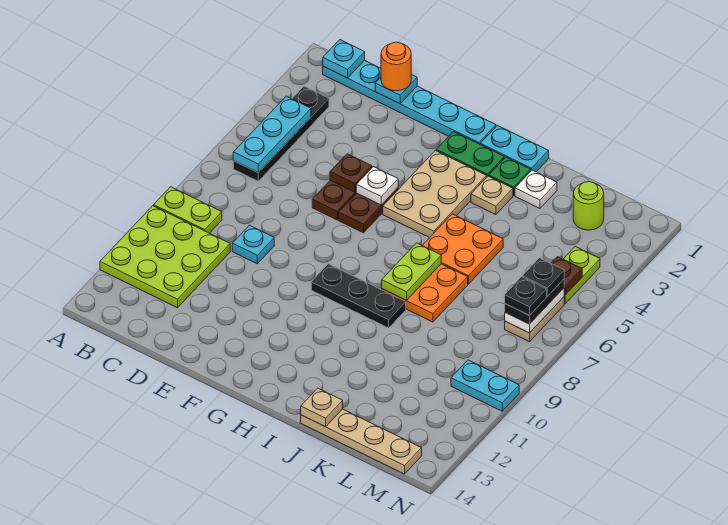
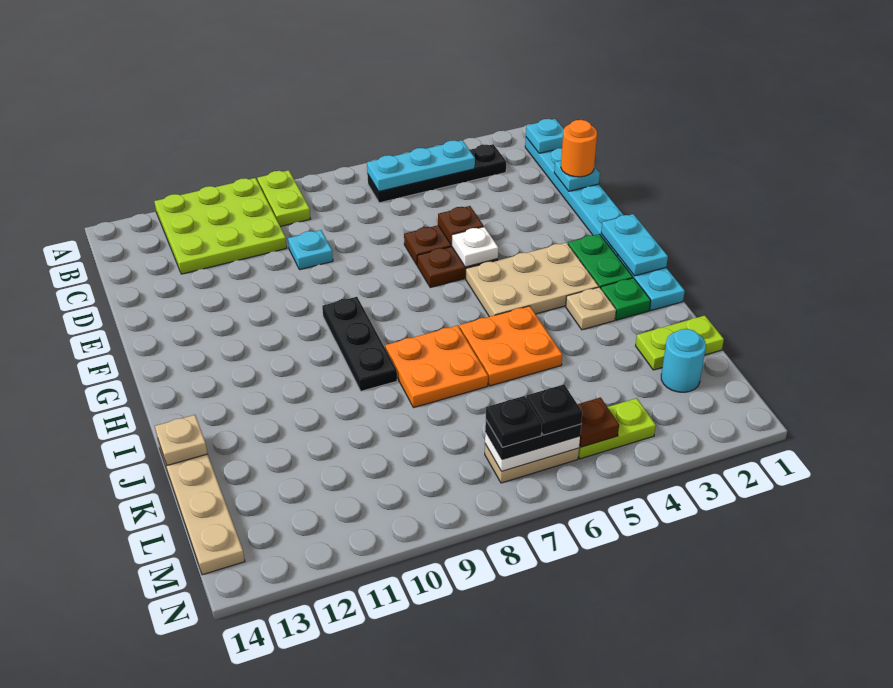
lime 1x2 plate [382,243,441,300] -> lime 1x2 plate moved to [636,316,724,370]
white 1x1 plate [515,170,557,208] -> none
lime 1x1 round brick [573,182,604,230] -> cyan 1x1 round brick [661,329,706,392]
cyan 1x2 plate [451,360,519,411] -> cyan 1x2 plate moved to [601,214,668,276]

